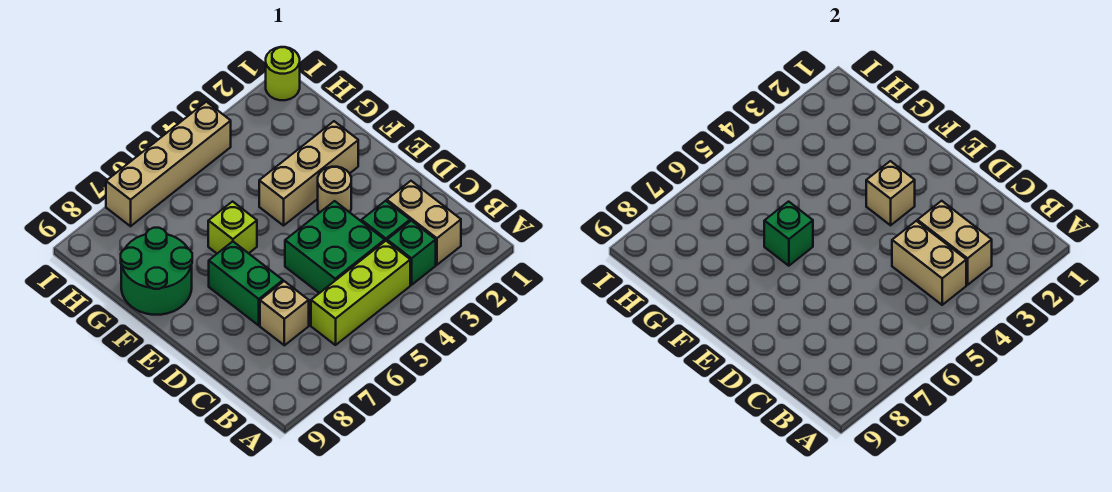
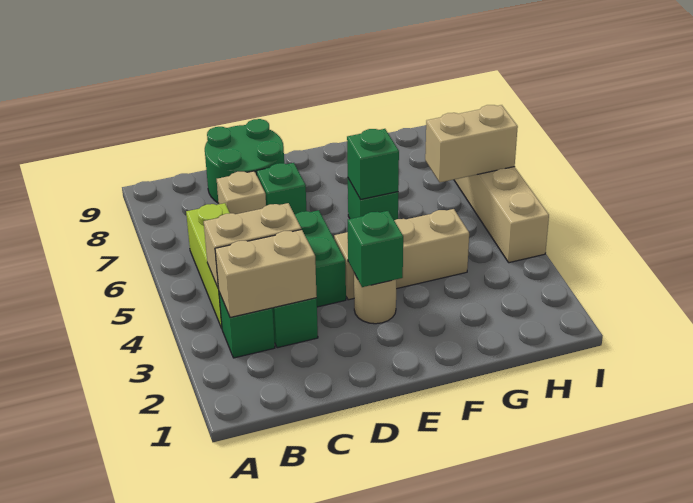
tan 1x2 brick [387,181,461,265] -> tan 1x2 brick moved to [425,105,518,182]
green 1x2 brick [209,242,283,325] -> green 1x1 brick [256,163,307,215]
tan 1x1 brick [866,161,915,225] -> green 1x1 brick [348,211,403,287]
tan 1x3 brick [259,121,358,226] -> tan 1x3 brick turned to [334,209,469,300]
lime 1x1 brick [208,202,257,253] -> green 1x1 brick [348,179,398,220]
green 2x2 round brick [121,228,192,315] -> green 2x2 round brick moved to [205,119,284,203]
lime 1x1 round brick [266,47,300,100] -> none

